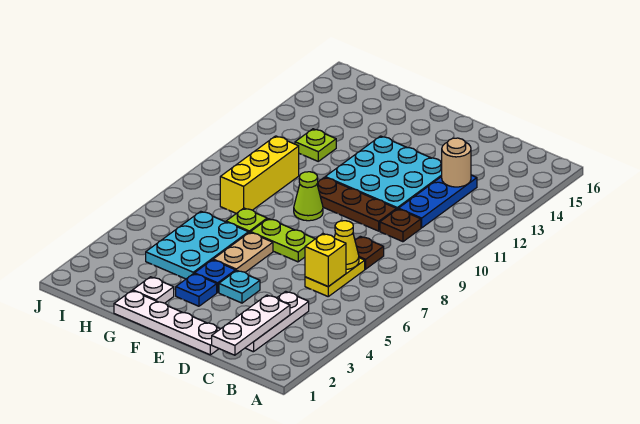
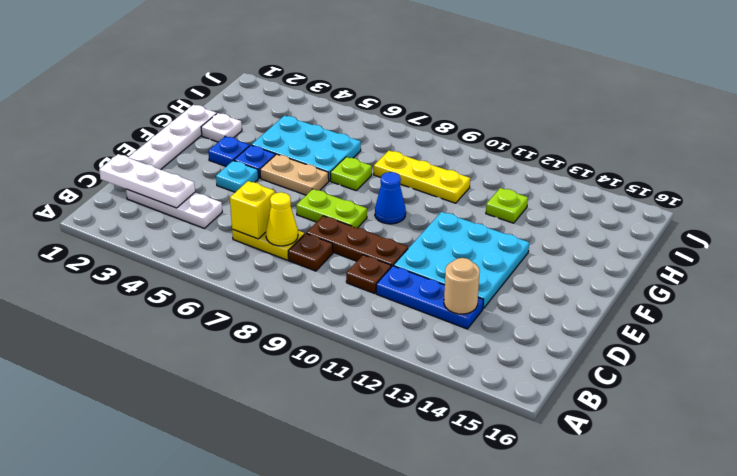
brown 1x3 plate [317,177,396,231] -> brown 1x3 plate turned to [306,216,408,267]
lime 1x2 plate [251,219,315,262] -> lime 1x2 plate turned to [296,189,367,228]
lime 1x1 cone [294,172,323,221] -> blue 1x1 cone [375,172,406,224]
yellow 1x3 brick [220,136,299,213] -> yellow 1x3 plate [374,151,470,203]

